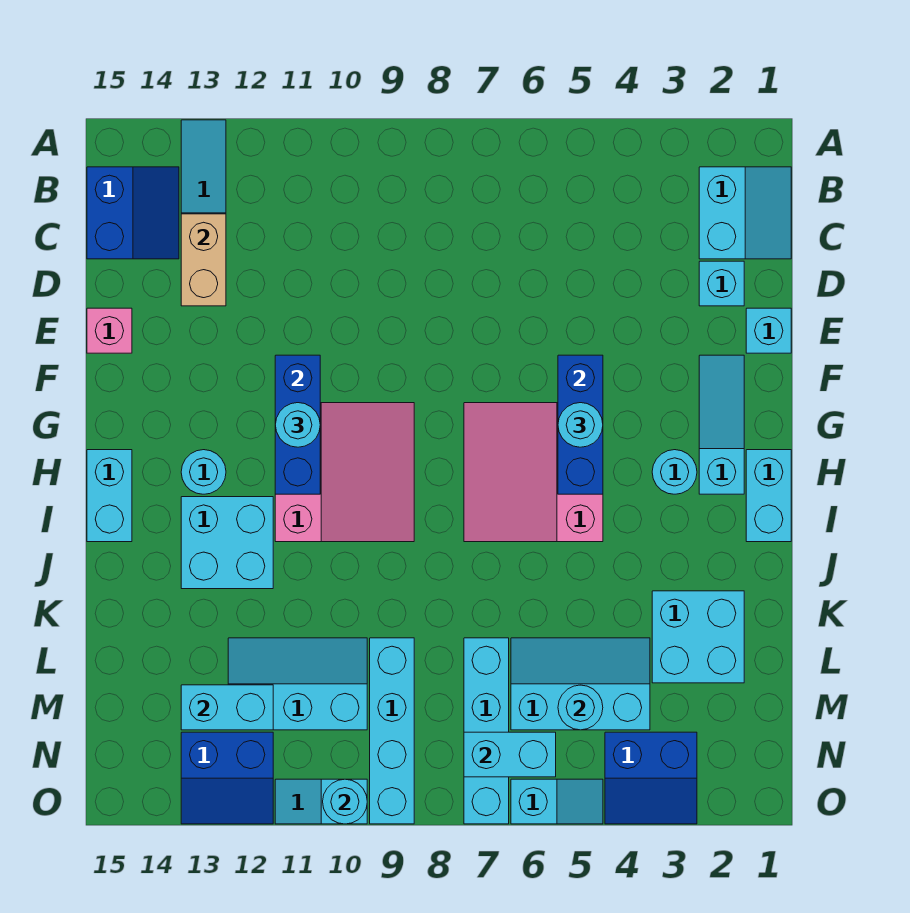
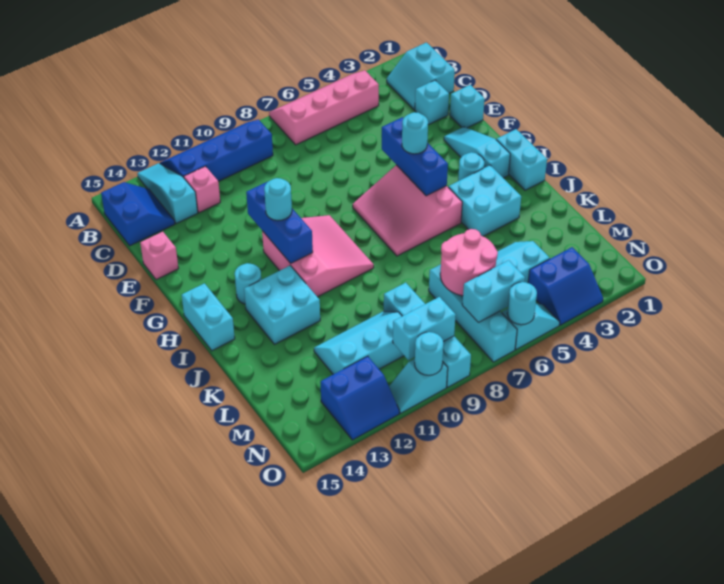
none -> pink 2x4 slope [269,70,379,145]
none -> blue 2x4 slope [160,119,273,181]
cyan 2x2 slope [699,167,791,259] -> cyan 2x2 slope turned to [387,43,455,110]
none -> pink 1x1 brick [184,166,220,213]
tan 1x2 brick [181,214,226,306] -> none
cyan 2x2 brick [652,591,744,683] -> cyan 2x2 brick moved to [448,165,521,236]
none -> pink 2x2 round brick [440,229,498,296]
cyan 1x1 round brick [558,685,603,730] -> cyan 1x1 round brick moved to [507,282,537,325]
cyan 1x2 brick [181,685,273,730] -> cyan 1x2 brick moved to [393,297,456,360]

